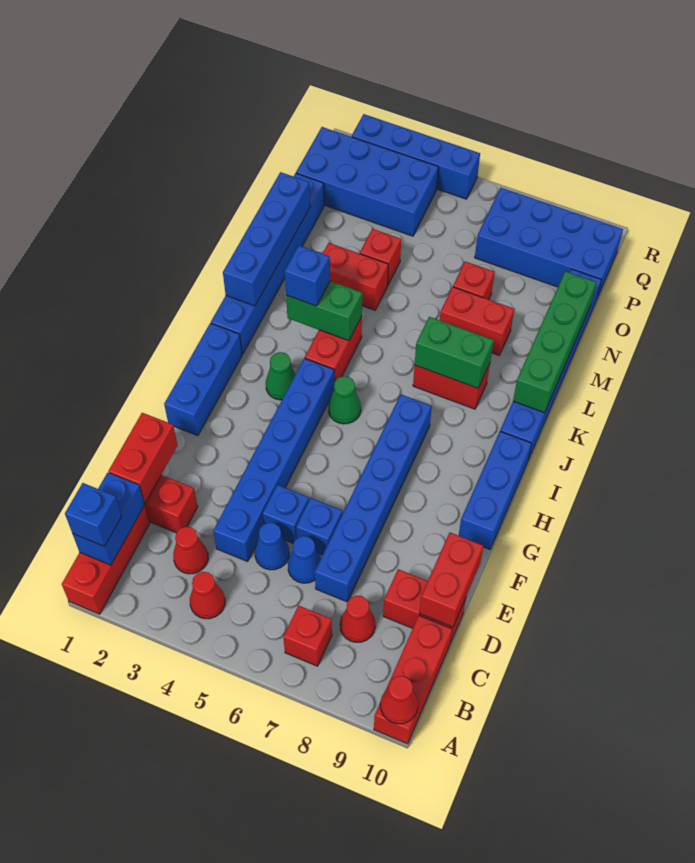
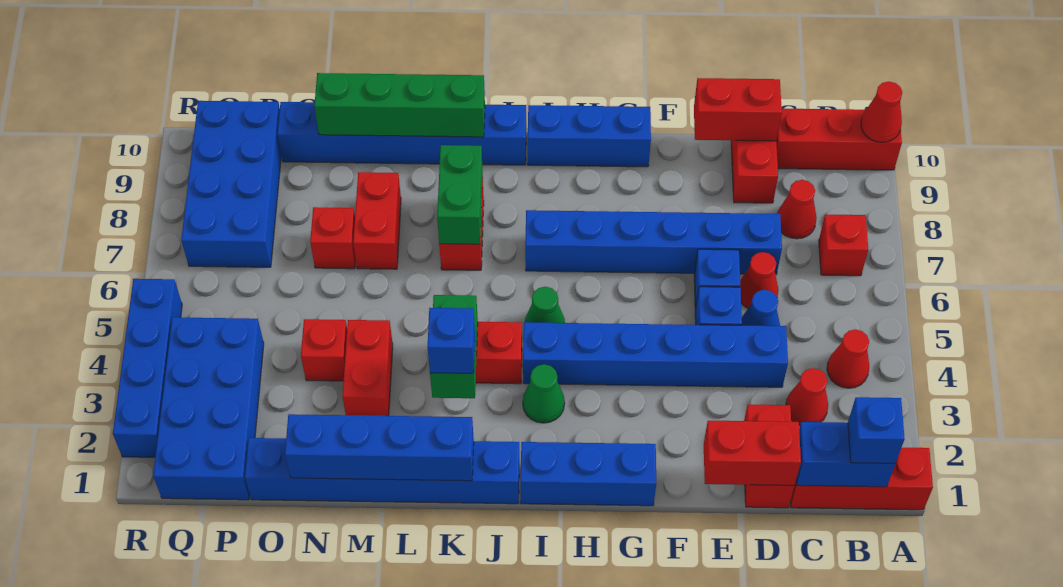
blue 1x1 cone [288,536,321,583] -> red 1x1 cone [740,252,778,308]

